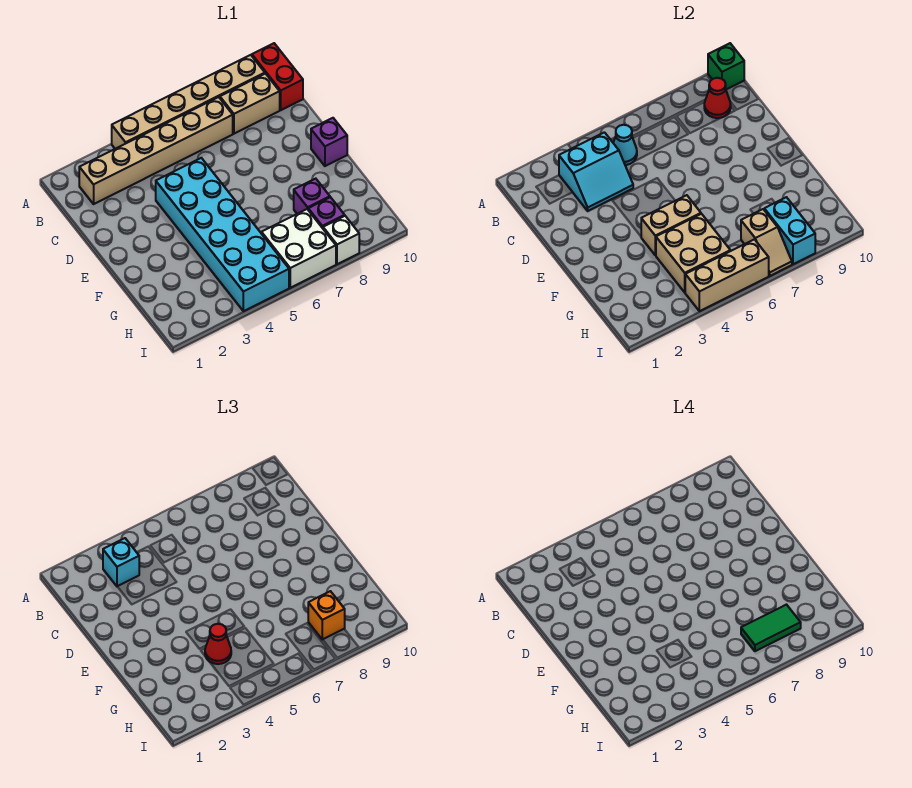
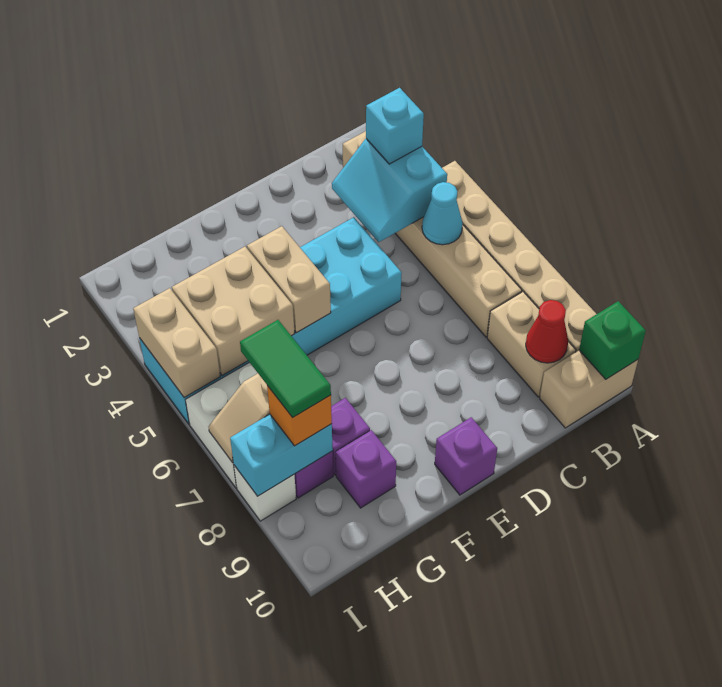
red 1x2 brick [252,43,303,110] -> tan 1x2 brick [540,351,638,428]
red 1x1 cone [205,624,231,664] -> none
none -> purple 1x1 brick [336,430,396,508]
tan 1x3 brick [685,239,769,311] -> tan 1x2 brick [133,288,220,398]

